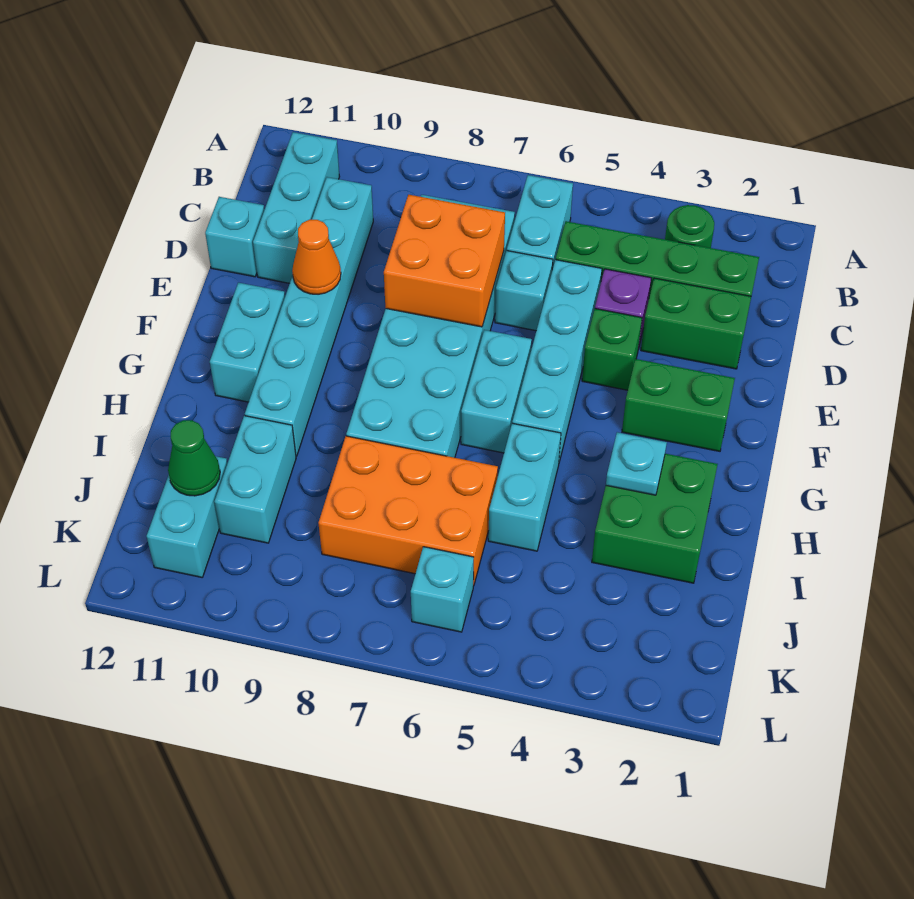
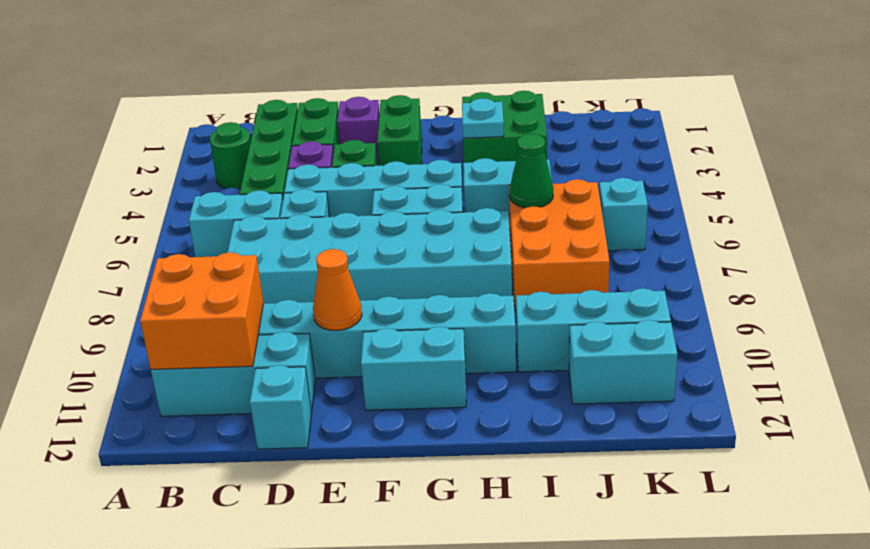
orange 2x2 brick [384,195,505,327] -> orange 2x2 brick moved to [140,252,264,369]
none -> purple 1x1 brick [337,97,380,162]
cyan 1x2 brick [214,416,296,543] -> cyan 1x3 brick [516,288,671,372]
green 1x1 cone [168,420,220,496] -> green 1x1 cone moved to [510,134,553,208]

